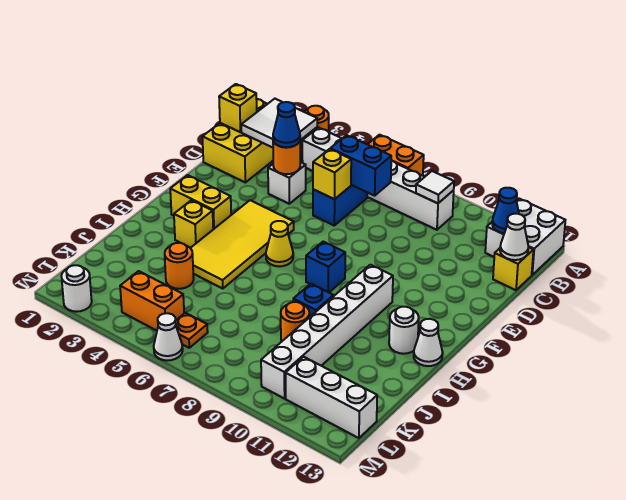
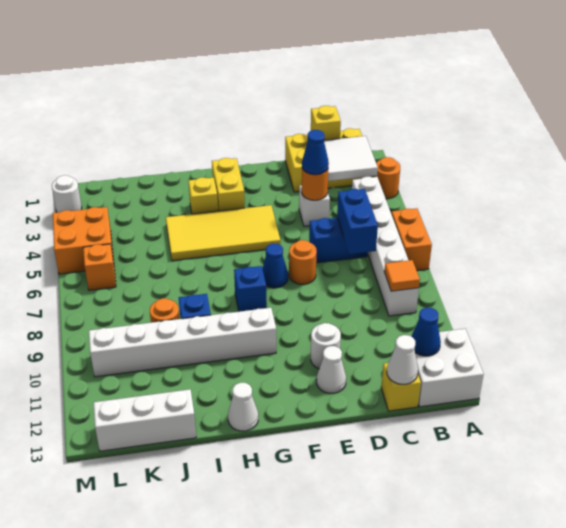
white 1x1 tile [416,171,454,203] -> orange 1x1 tile [384,260,420,291]
yellow 1x1 brick [313,149,351,199] -> none
none -> blue 1x1 cone [262,244,288,288]
yellow 1x1 cone [266,221,293,266] -> none
white 1x1 round brick [389,307,419,354] -> white 1x1 round brick moved to [311,323,341,369]
orange 1x1 round brick [165,243,194,289] -> orange 1x1 round brick moved to [289,240,317,284]
orange 1x2 brick [120,271,184,331] -> orange 2x2 brick [53,207,114,274]
orange 1x1 plate [176,313,208,348] -> orange 1x1 brick [83,244,116,290]
white 1x3 brick [285,357,377,438] -> white 1x3 brick turned to [94,389,196,451]
white 1x1 cone [154,313,183,361] -> white 1x1 cone moved to [316,346,346,393]

